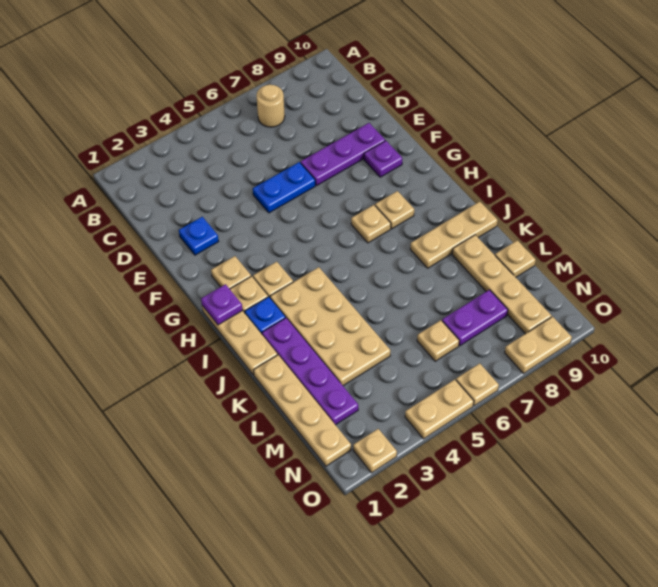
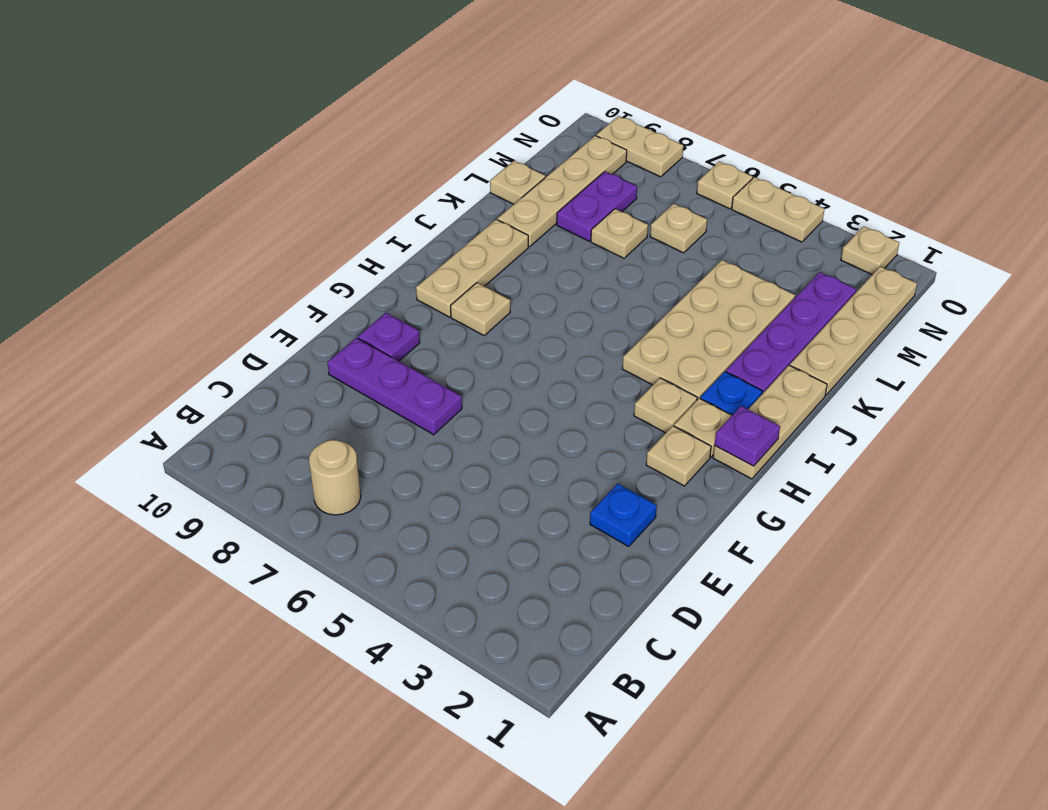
blue 1x2 plate [253,162,315,213] -> none
tan 1x1 plate [351,205,391,243] -> tan 1x1 plate moved to [591,209,648,258]
tan 1x3 plate [410,202,498,268] -> tan 1x3 plate turned to [416,219,528,317]
purple 1x2 plate [442,290,508,346] -> purple 1x2 plate turned to [557,172,637,241]

